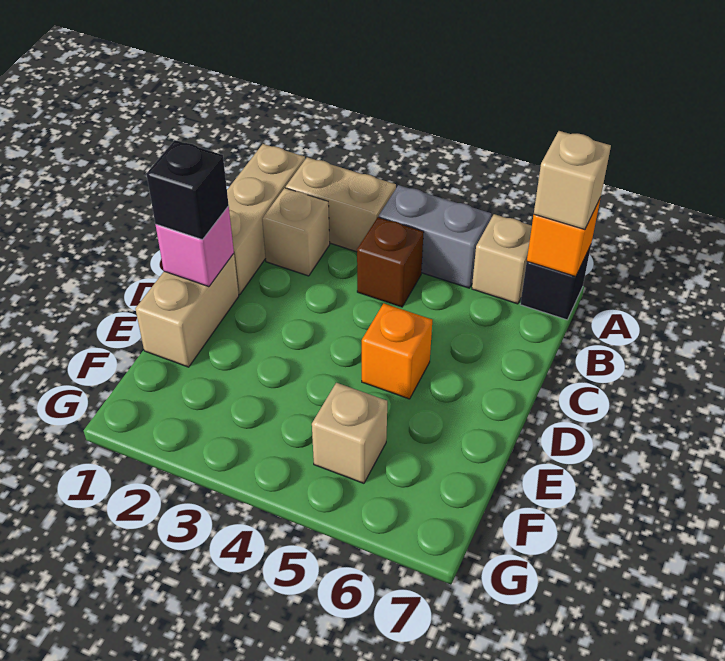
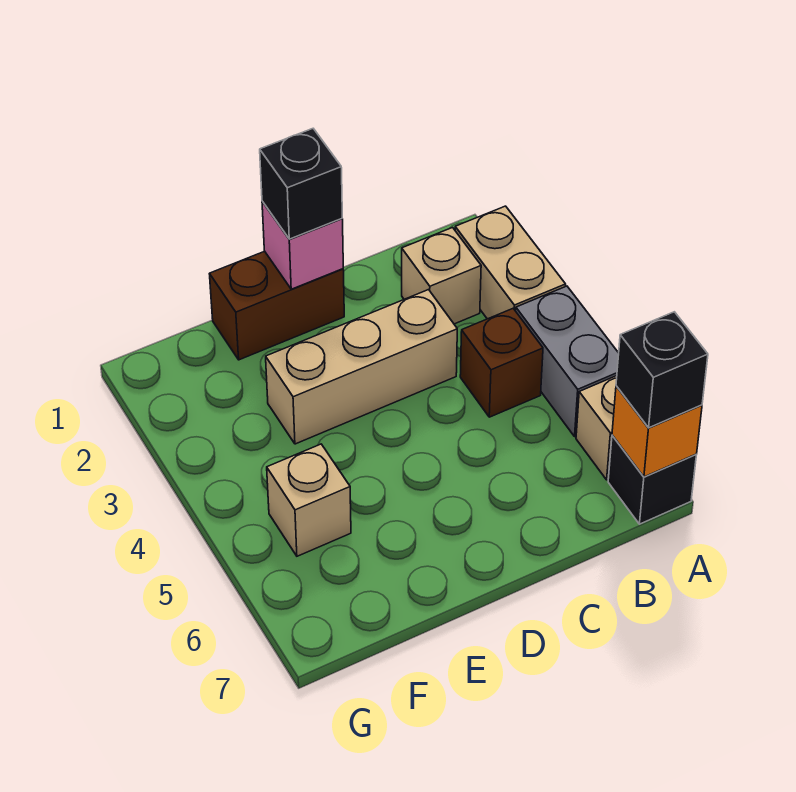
tan 1x3 brick [227,144,305,295] -> tan 1x3 brick moved to [266,290,457,444]
tan 1x1 brick [534,131,611,230] -> black 1x1 brick [616,312,708,428]
tan 1x2 brick [135,254,239,367] -> brown 1x2 brick [210,251,344,360]
orange 1x1 brick [362,303,432,399] -> none

